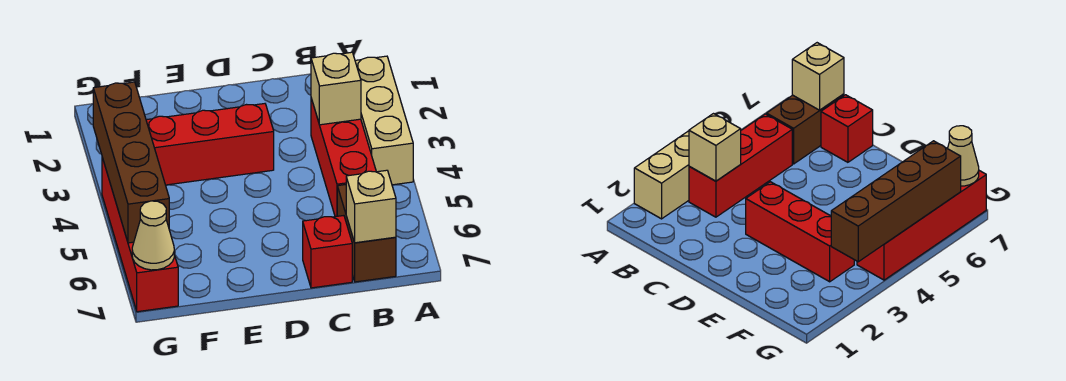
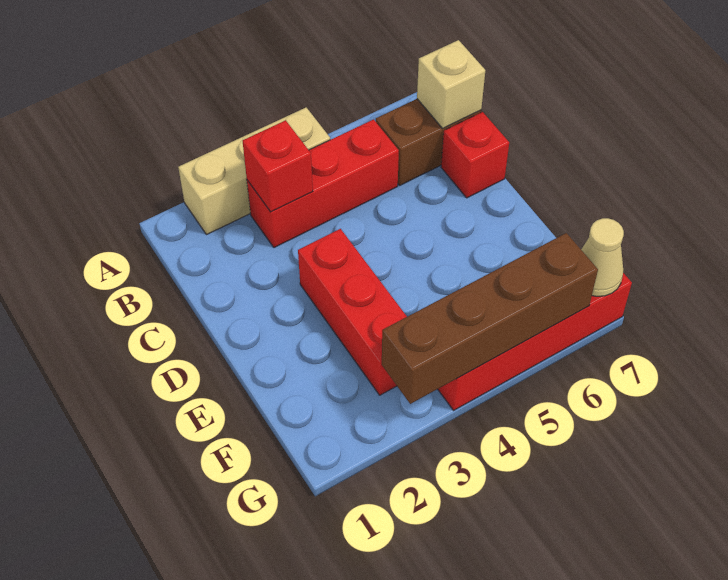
tan 1x1 brick [311,52,361,125] -> red 1x1 brick [243,120,313,212]

